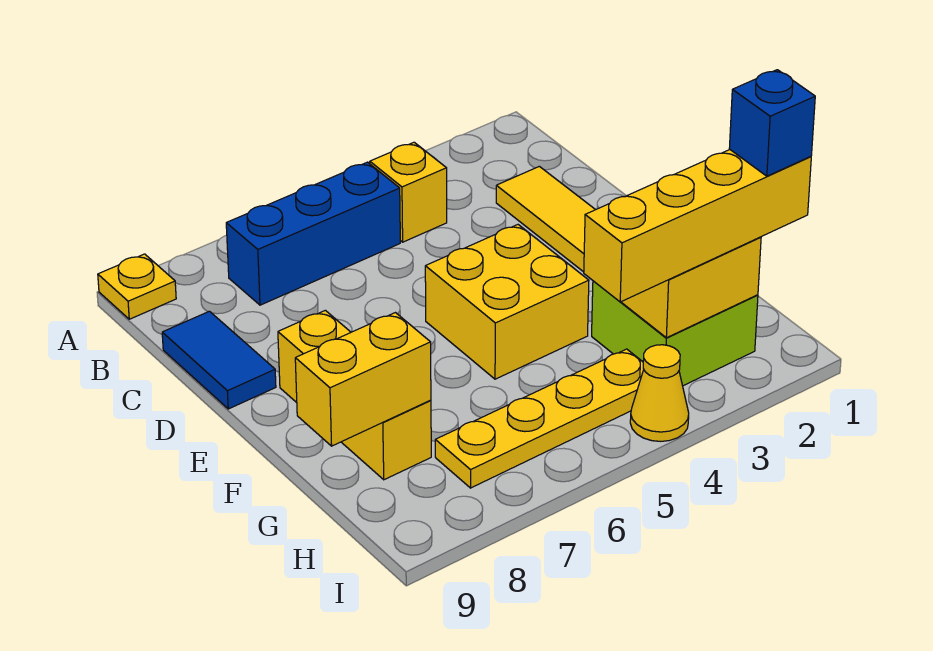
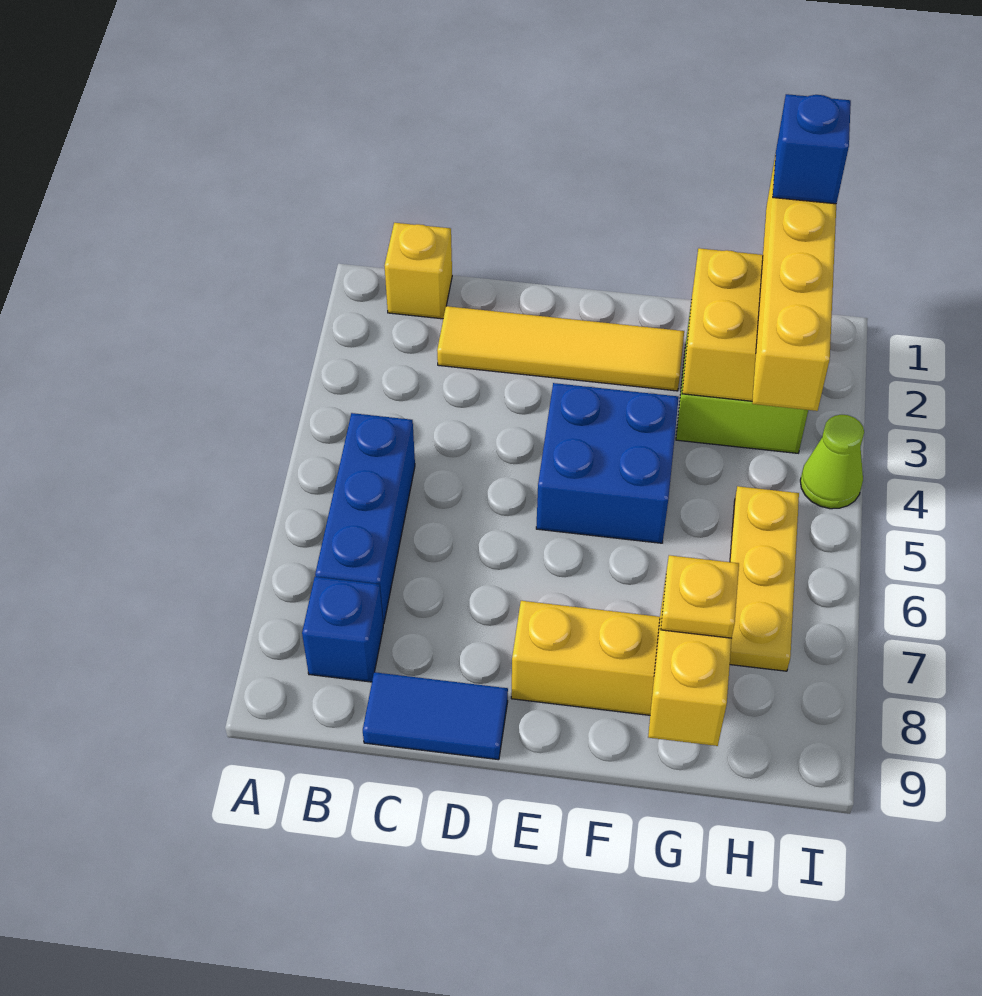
yellow 1x1 plate [98,254,176,319] -> yellow 1x1 plate moved to [661,555,739,638]
yellow 1x1 brick [370,142,447,242] -> yellow 1x1 brick moved to [384,223,452,319]
none -> blue 1x1 brick [302,577,383,682]
yellow 2x2 brick [425,225,589,379] -> blue 2x2 brick [536,383,679,543]
yellow 1x4 plate [435,349,644,488] -> yellow 1x3 plate [730,486,799,671]
yellow 1x1 cone [630,345,689,441] -> lime 1x1 cone [800,415,864,509]

